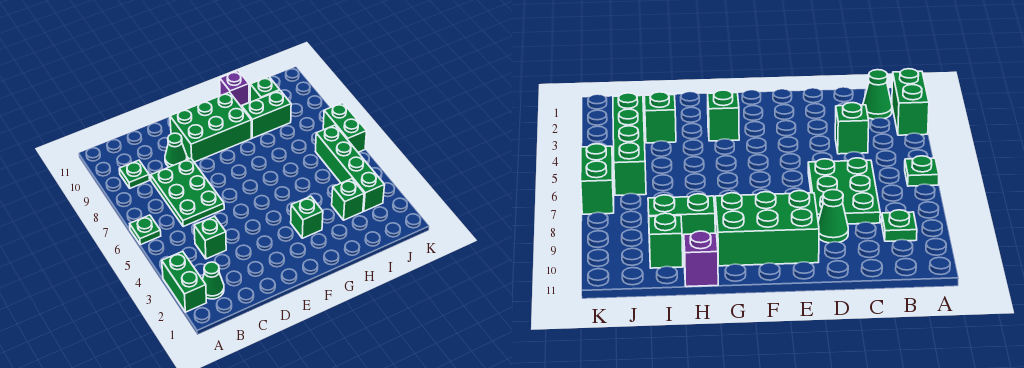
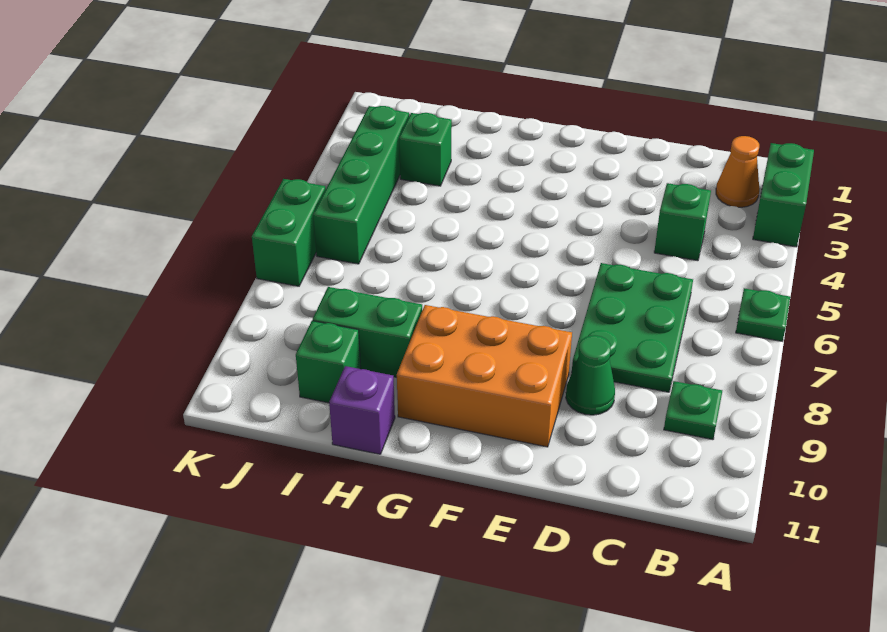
green 1x1 cone [202,262,224,299] -> orange 1x1 cone [716,136,759,207]
green 2x3 brick [170,92,251,162] -> orange 2x3 brick [397,305,572,447]
green 1x1 brick [291,196,323,238] -> none

